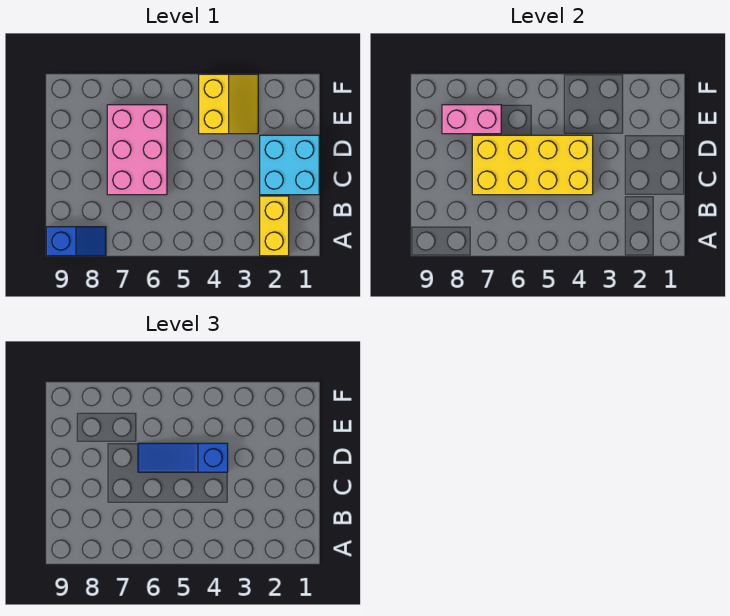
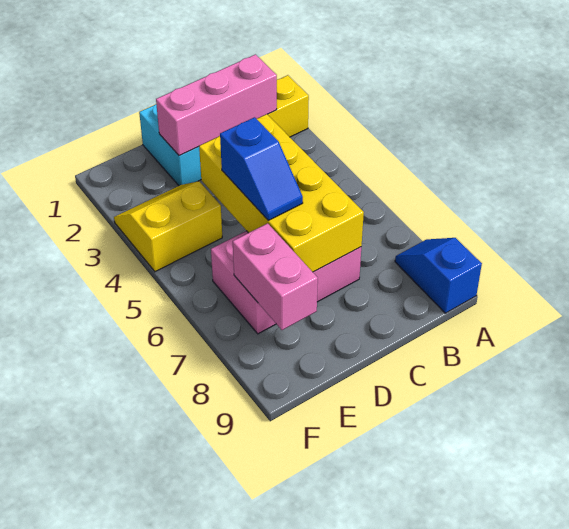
none -> pink 1x3 brick [156,54,277,155]
blue 1x3 slope [138,443,228,472] -> blue 1x2 slope [220,117,303,220]

